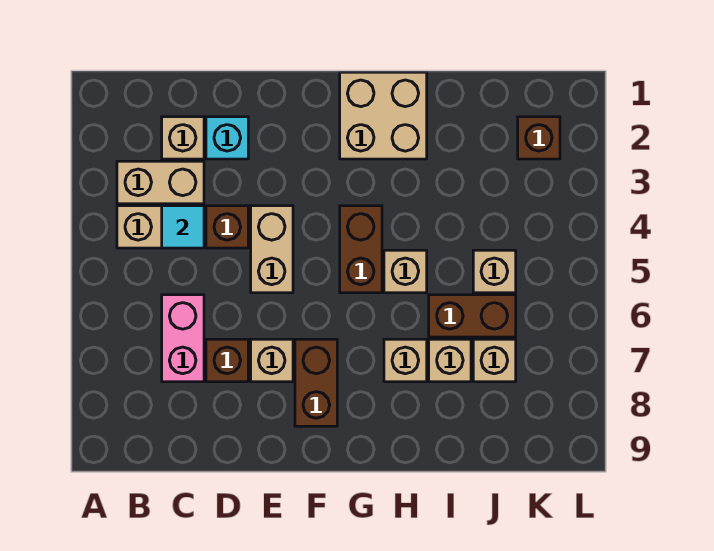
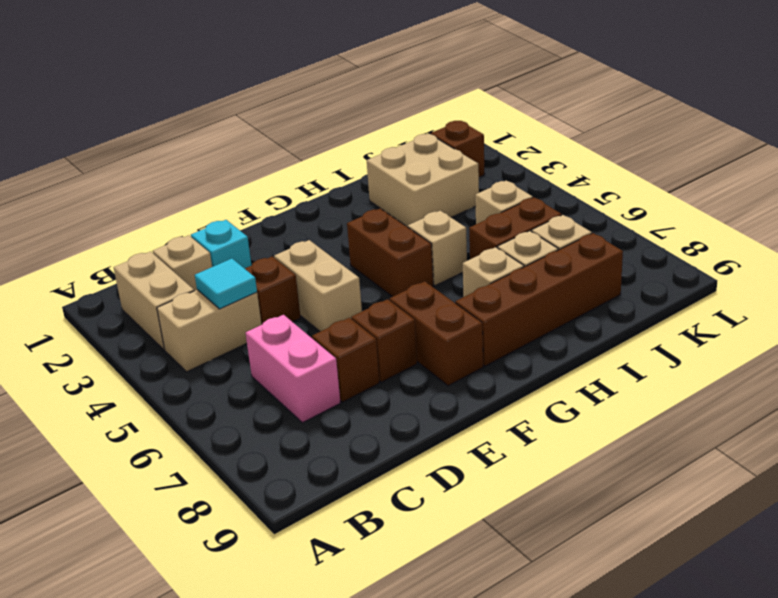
tan 1x2 brick [117,161,204,204] -> tan 1x2 brick turned to [114,252,194,350]
tan 1x1 brick [251,339,293,382] -> brown 1x1 brick [351,299,417,382]
tan 2x2 brick [340,72,427,159] -> tan 2x2 brick moved to [367,134,479,227]
none -> brown 1x4 brick [455,233,623,366]

